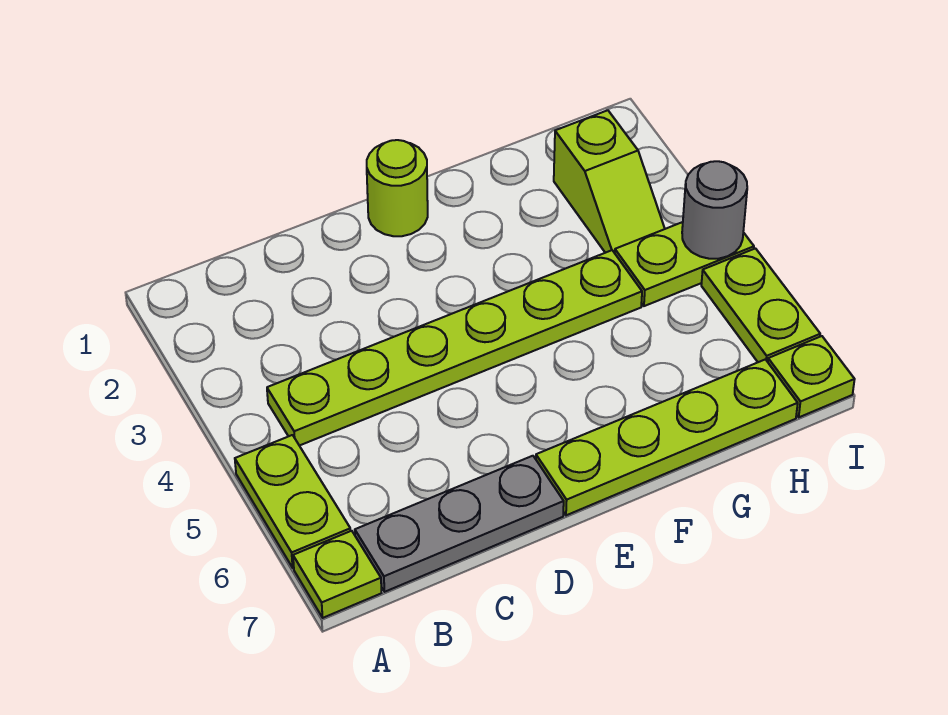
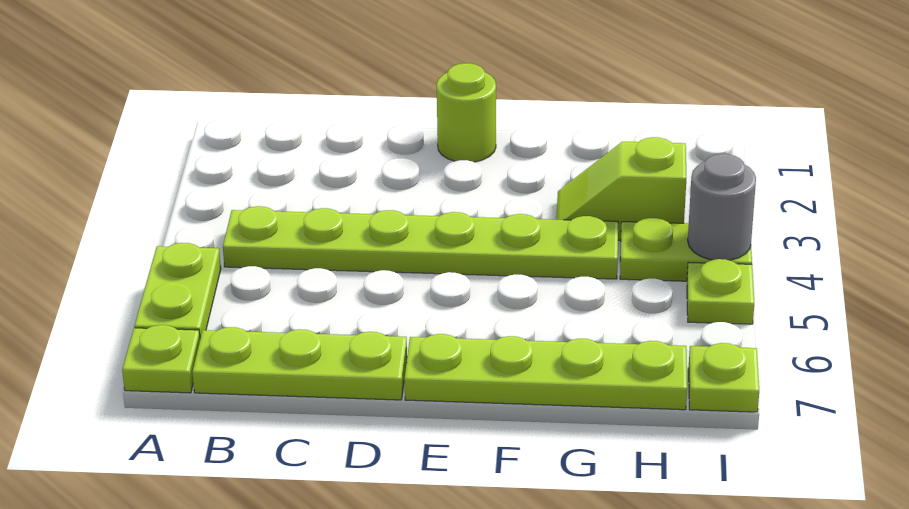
grey 1x3 plate [355,456,564,592] -> lime 1x3 plate [192,327,407,400]
lime 1x2 slope [554,110,665,253] -> lime 1x2 slope turned to [556,137,686,240]
lime 1x2 plate [701,248,820,362] -> lime 1x1 plate [687,259,754,324]

